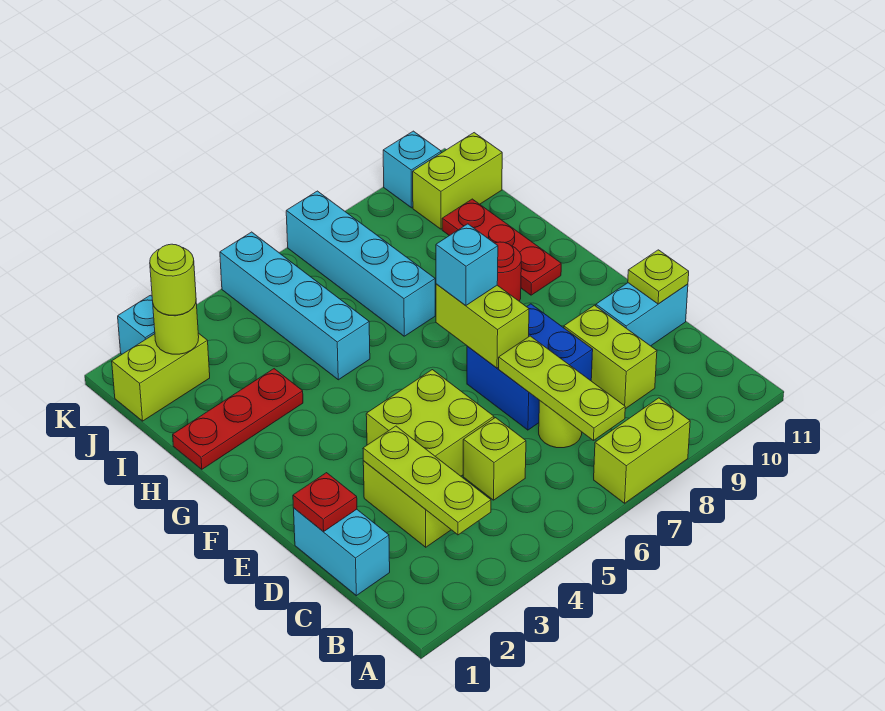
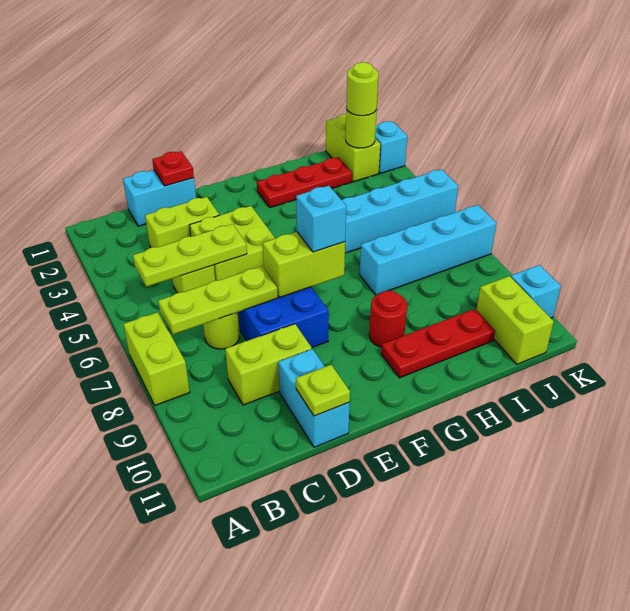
lime 1x3 plate [363,426,491,535] -> lime 1x3 plate moved to [133,224,247,287]
red 1x3 plate [173,369,303,469] -> red 1x3 plate turned to [257,157,352,208]

